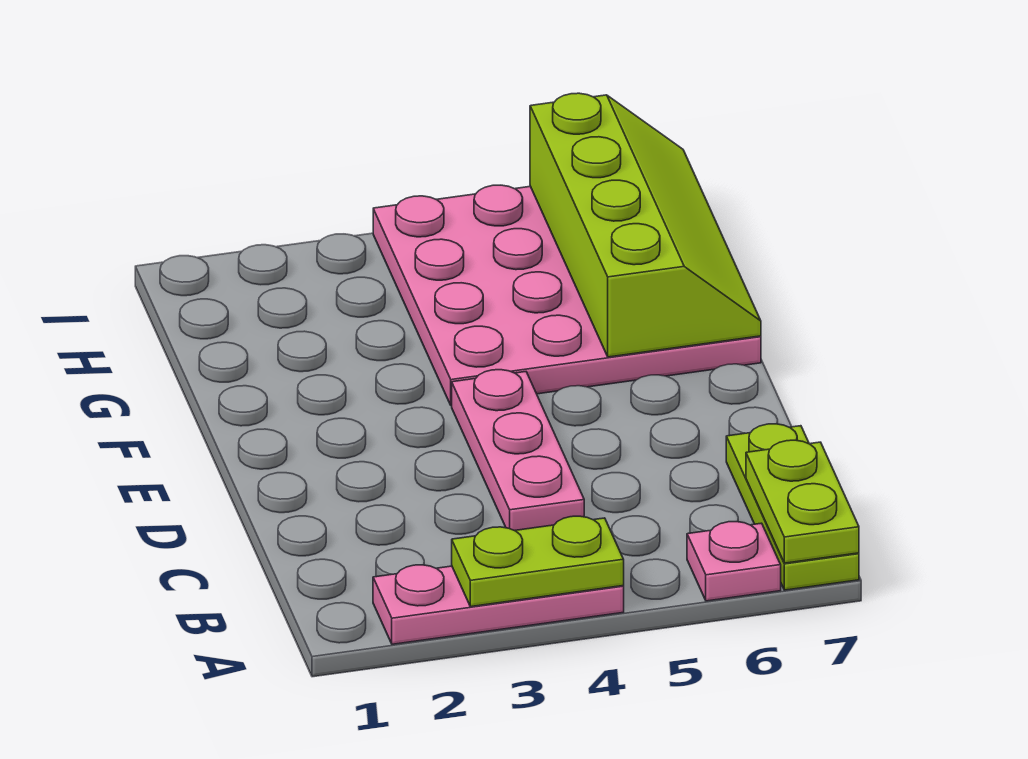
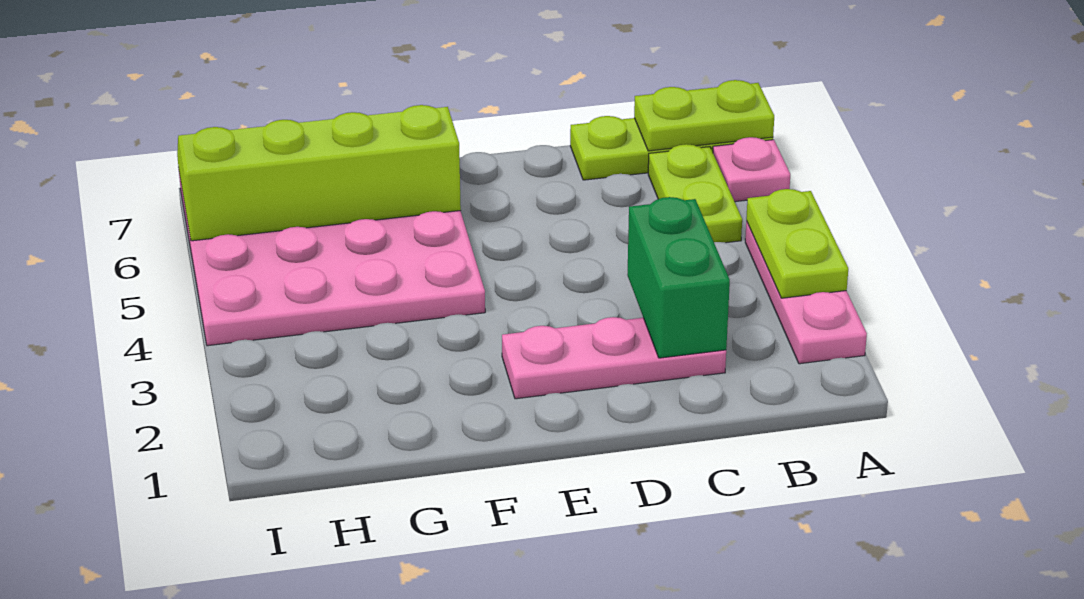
none -> lime 1x2 plate [648,144,742,243]
none -> green 1x2 brick [627,197,730,358]
pink 1x3 plate [452,370,584,531] -> pink 1x3 plate moved to [502,317,726,399]

